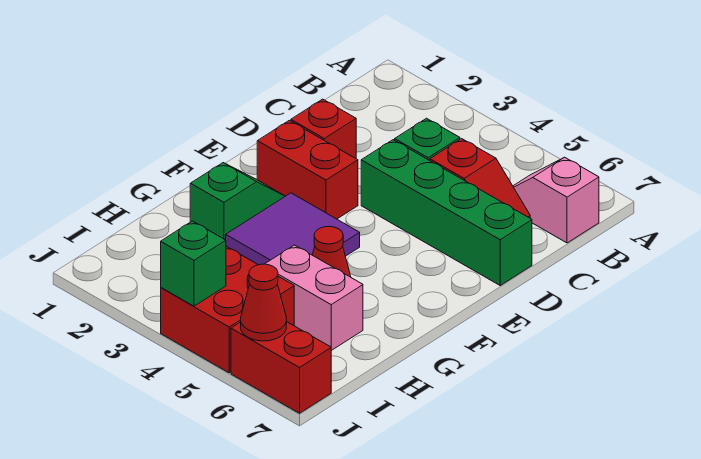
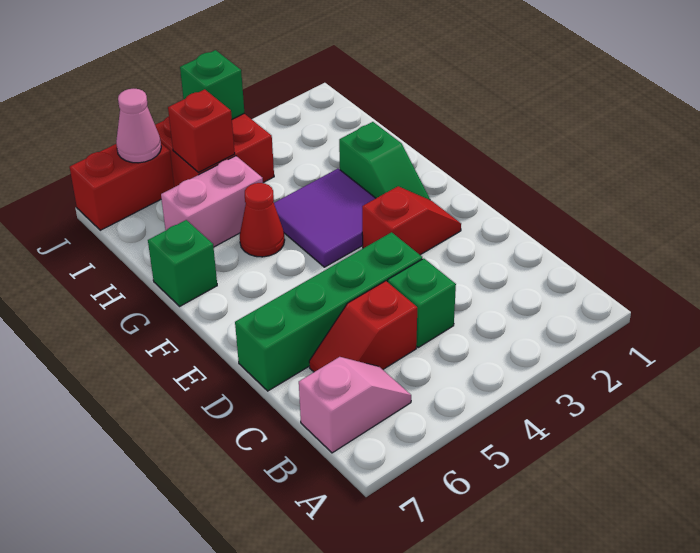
red 1x1 brick [291,99,356,158] -> red 1x1 brick moved to [168,89,235,172]
red 1x2 brick [257,121,358,219] -> red 1x2 slope [362,187,461,255]
none -> green 1x1 brick [148,220,217,306]
red 1x1 cone [241,264,286,341] -> pink 1x1 cone [116,89,161,163]

